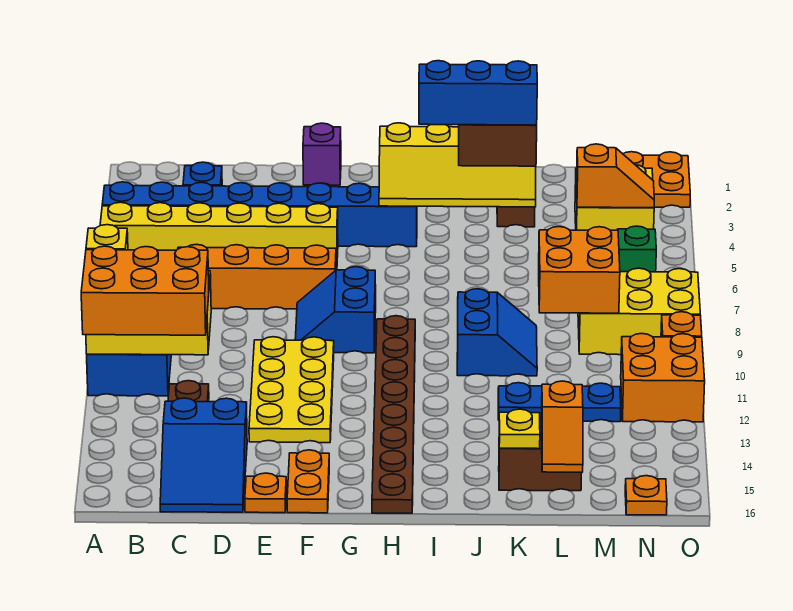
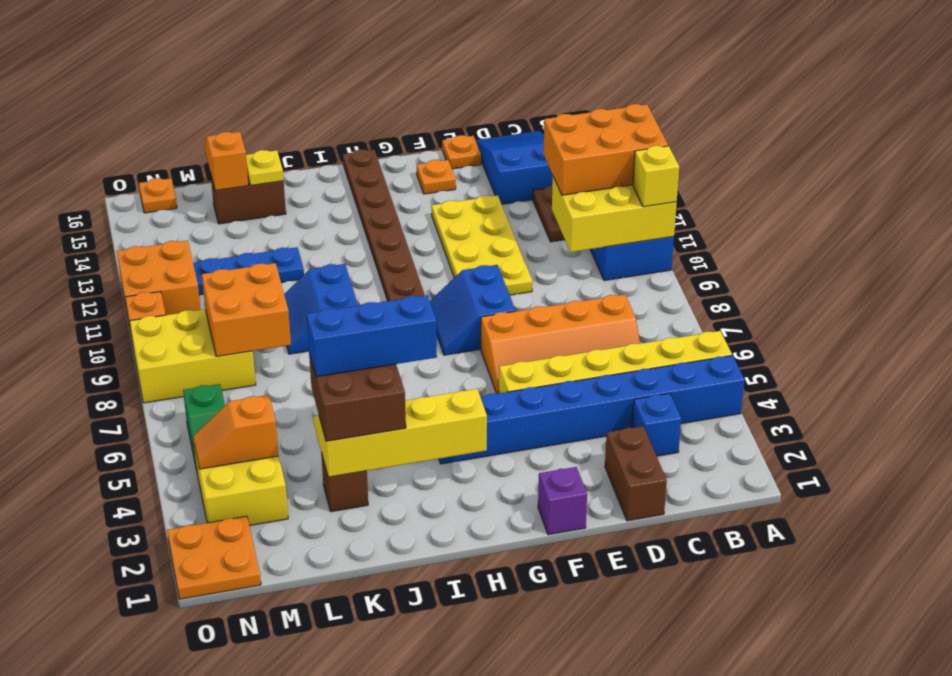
none -> brown 1x2 brick [605,426,667,521]
blue 2x2 slope [295,267,376,353] -> blue 2x2 slope turned to [430,265,515,355]
orange 1x2 plate [287,450,329,513] -> orange 1x1 plate [417,160,456,194]

